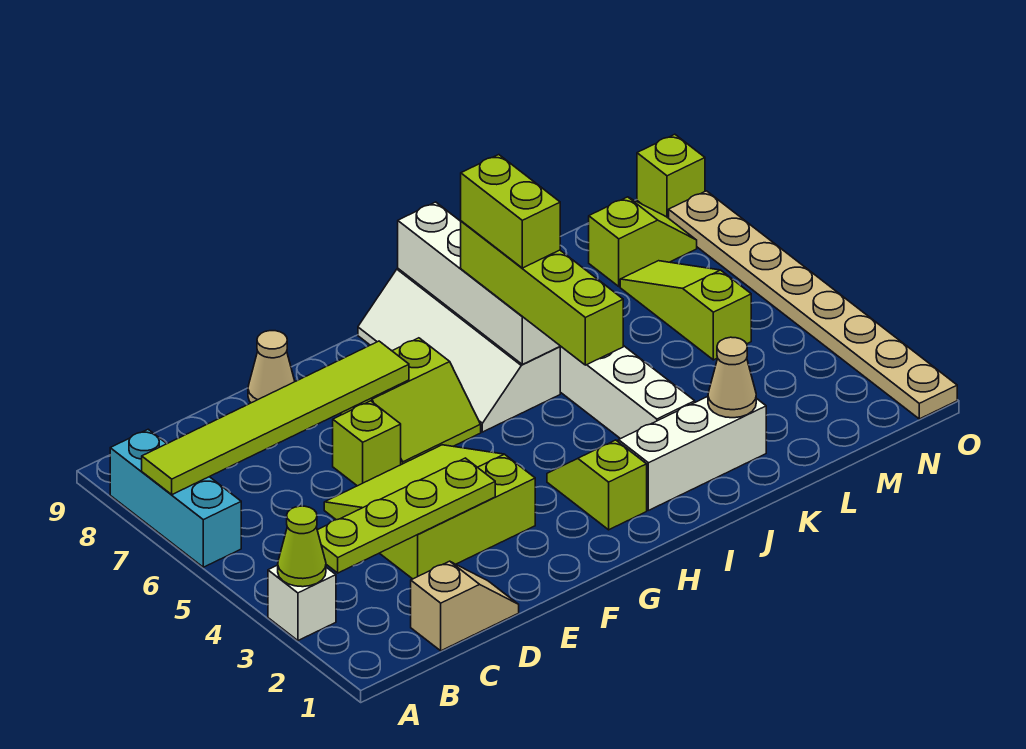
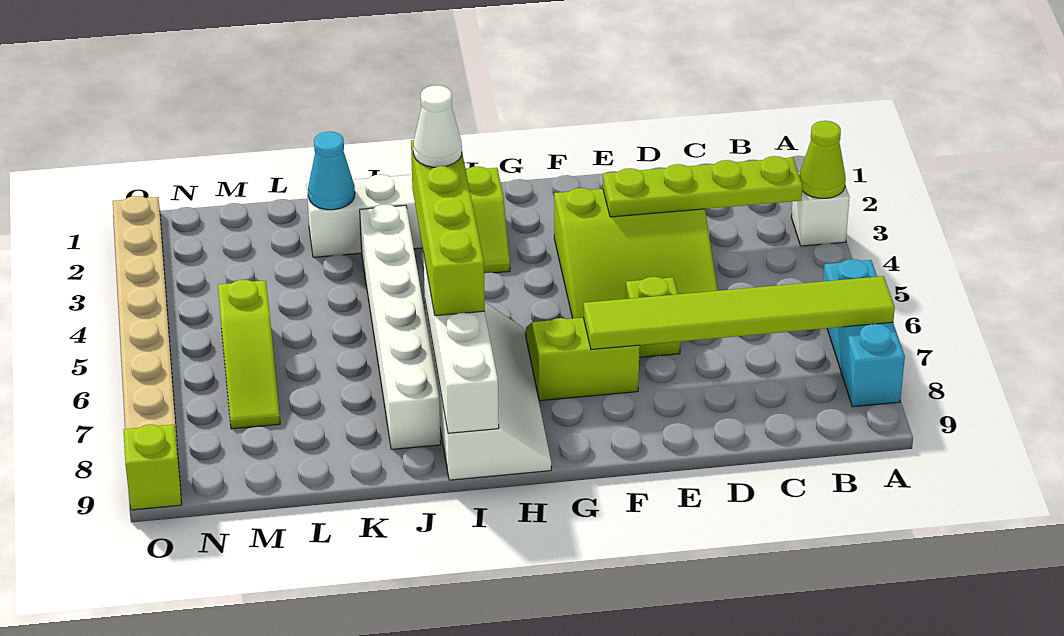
tan 1x2 slope [411,561,519,651] -> none
tan 1x1 cone [248,331,295,403] -> none
none -> white 1x1 cone [413,85,462,167]
lime 1x2 brick [461,155,560,268] -> none
tan 1x1 cone [708,337,756,418] -> cyan 1x1 cone [308,132,355,210]
lime 1x2 slope [589,197,697,286] -> none

